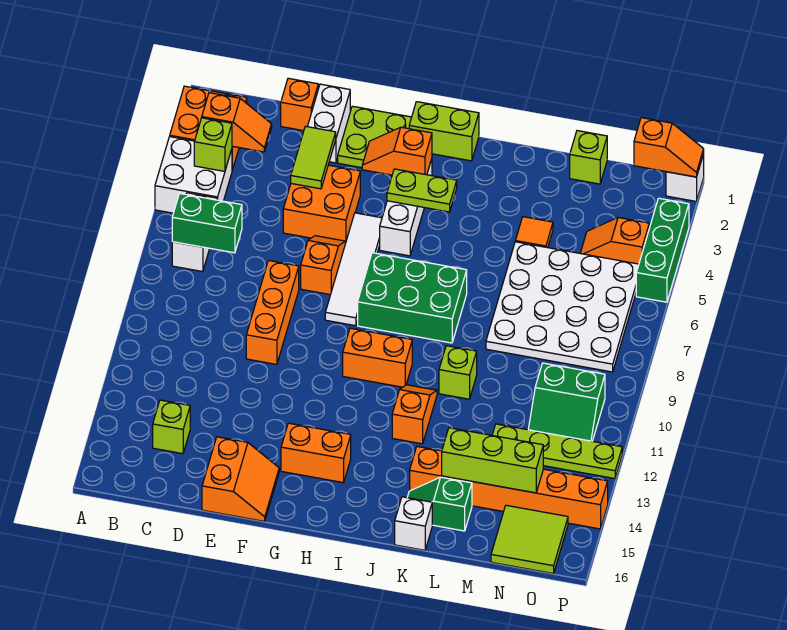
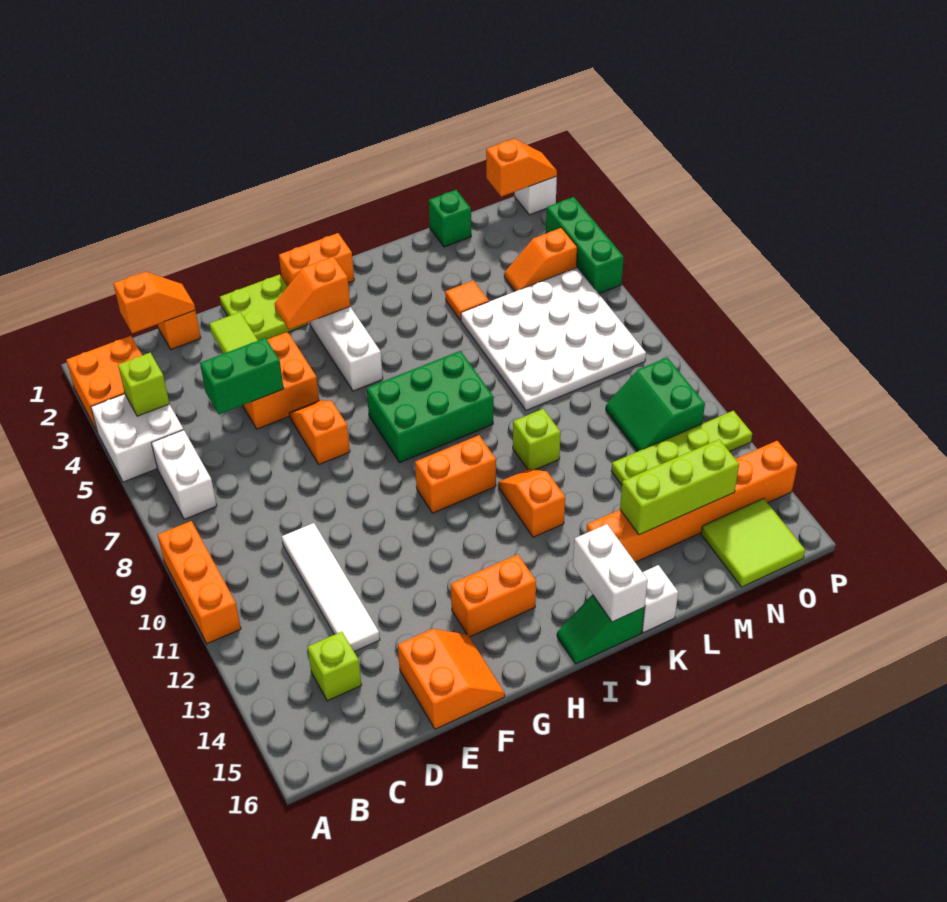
orange 1x2 slope [202,93,272,152] -> orange 1x2 slope moved to [113,272,195,333]
green 1x2 brick [172,194,242,253] -> green 1x2 brick moved to [200,338,284,414]
white 1x2 brick [307,84,350,163] -> white 1x2 brick moved to [573,524,648,622]
orange 1x3 brick [246,261,299,364] -> orange 1x3 brick moved to [158,521,241,644]
white 1x4 tile [325,213,382,326] -> white 1x4 tile moved to [282,523,380,652]
lime 1x2 brick [409,102,479,161] -> orange 1x2 brick [279,233,354,286]
lime 1x2 plate [387,169,457,212] -> none
green 1x2 slope [407,477,472,531] -> green 1x2 slope moved to [557,595,644,664]
lime 1x1 brick [570,131,607,184] -> green 1x1 brick [429,190,471,247]
green 2x2 slope [528,363,605,441] -> green 2x2 slope turned to [606,358,705,452]

